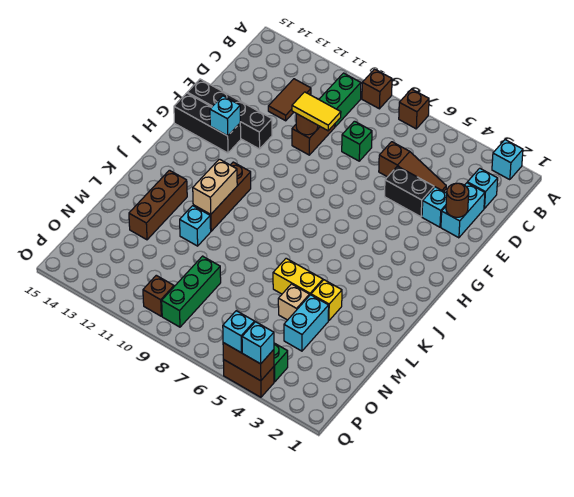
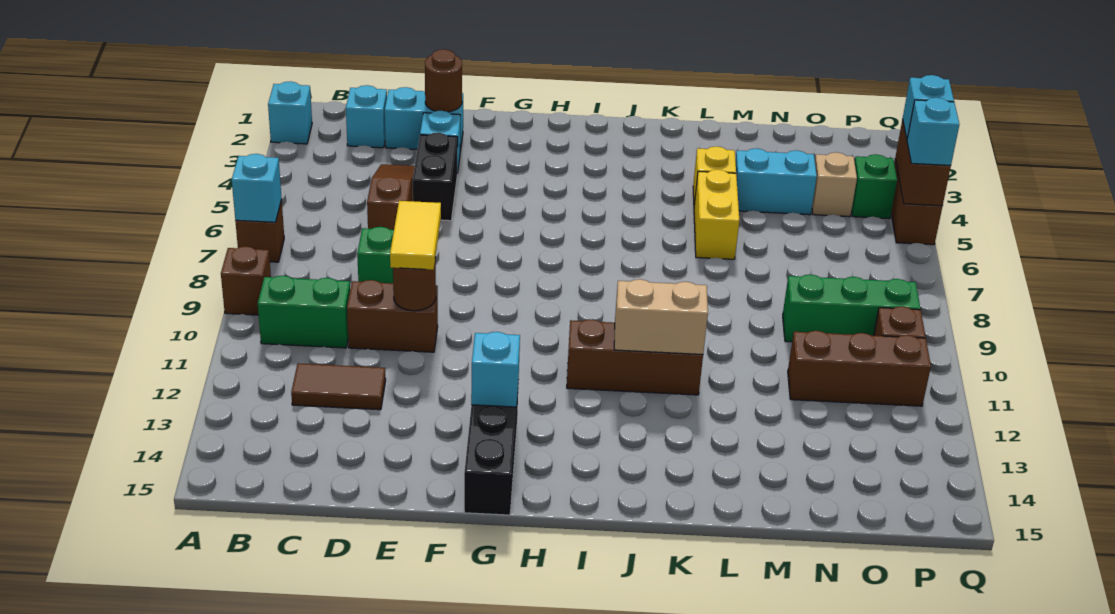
black 1x4 brick [187,79,272,149] -> none
brown 1x3 brick [129,170,187,240] -> brown 1x3 brick moved to [788,331,931,406]
cyan 1x1 brick [180,206,211,246] -> cyan 1x1 brick moved to [232,154,282,222]
tan 1x1 brick [278,284,309,320] -> tan 1x1 brick moved to [812,152,857,217]

